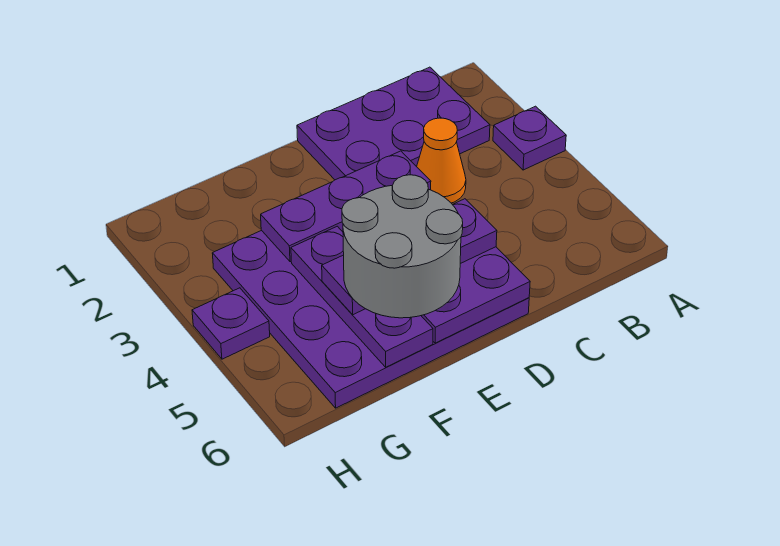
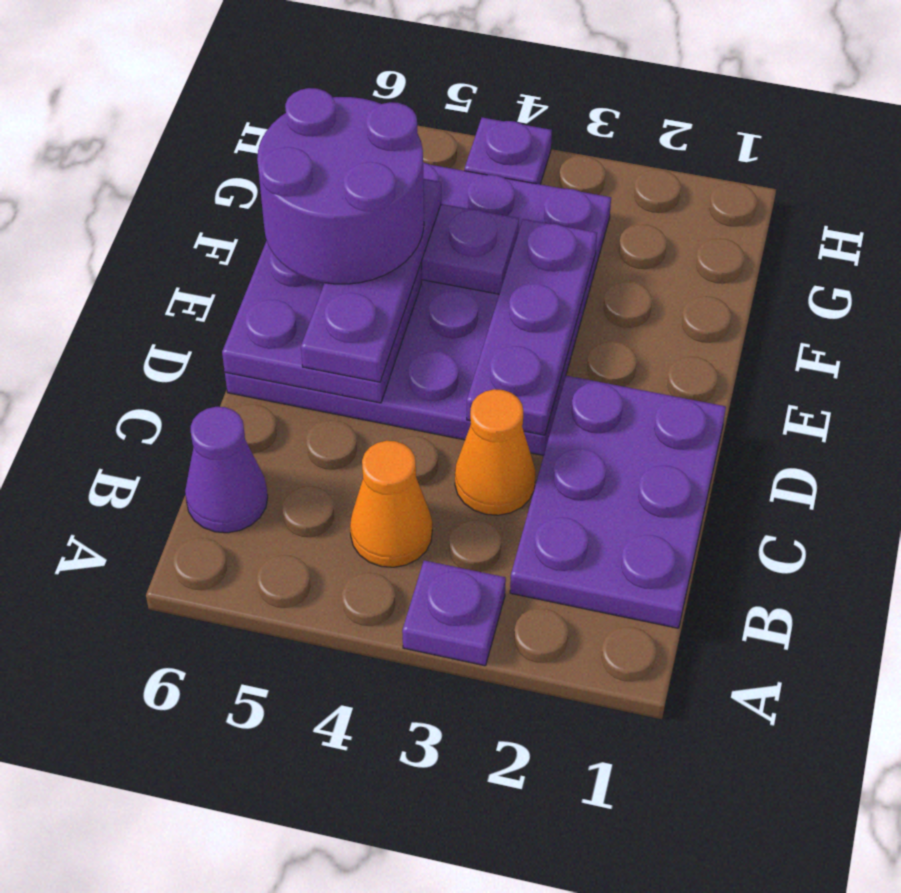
none -> orange 1x1 cone [350,441,432,567]
none -> purple 1x1 cone [185,407,268,533]
grey 2x2 round brick [342,175,463,318] -> purple 2x2 round brick [257,88,424,284]

